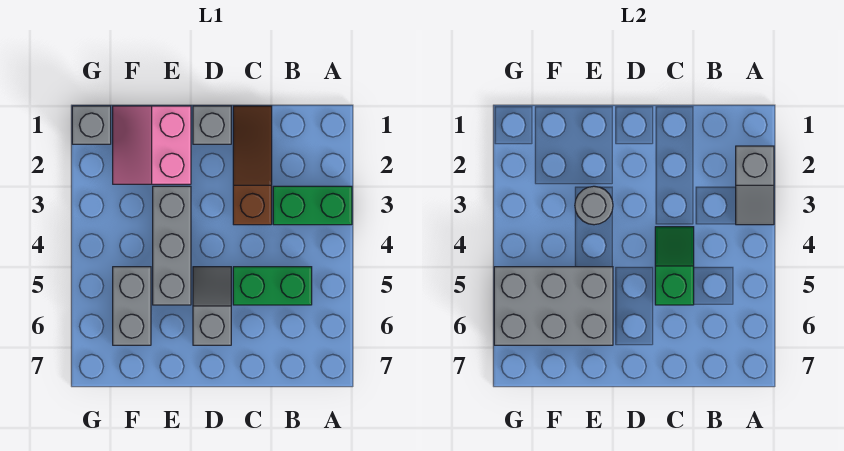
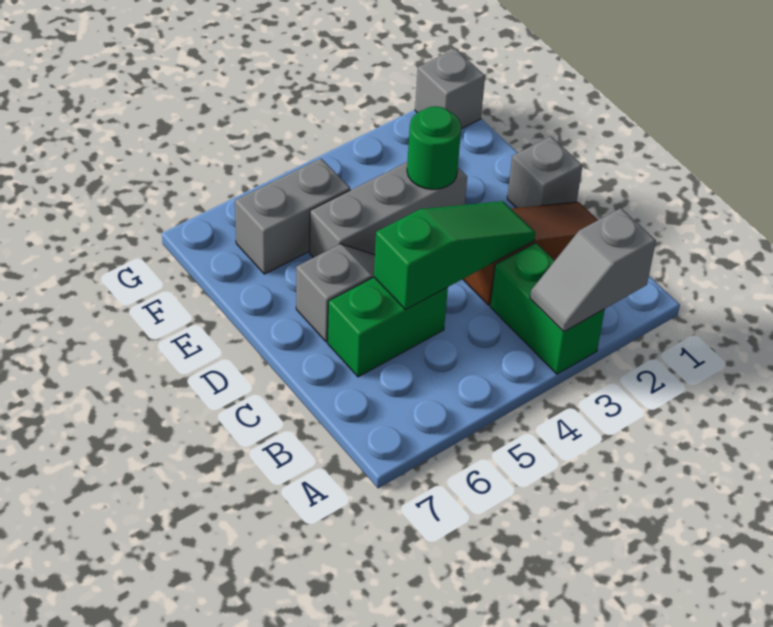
green 1x2 brick [233,267,312,305] -> green 1x2 brick turned to [327,277,448,377]
green 1x2 slope [655,227,694,305] -> green 1x3 slope [374,201,535,310]
pink 2x2 slope [113,106,191,184] -> none
grey 1x1 round brick [575,186,613,225] -> green 1x1 round brick [407,106,461,189]
grey 2x3 brick [494,267,613,345] -> none

